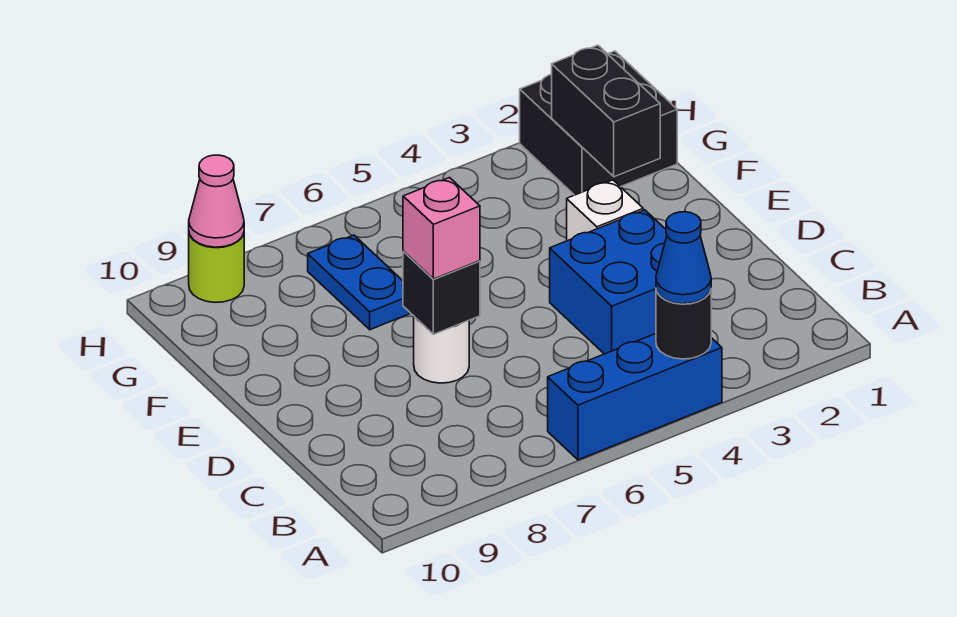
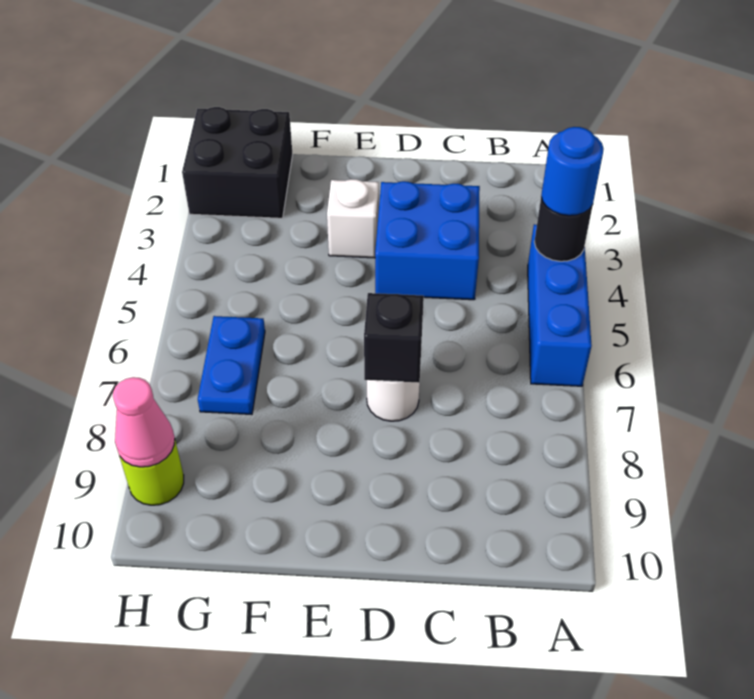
blue 1x1 cone [656,212,711,304] -> blue 1x1 round brick [541,127,604,216]
pink 1x1 brick [403,178,480,279] -> none
black 1x2 brick [552,45,660,177] -> none
blue 1x2 plate [308,235,411,330] -> blue 1x2 plate turned to [198,316,265,414]

